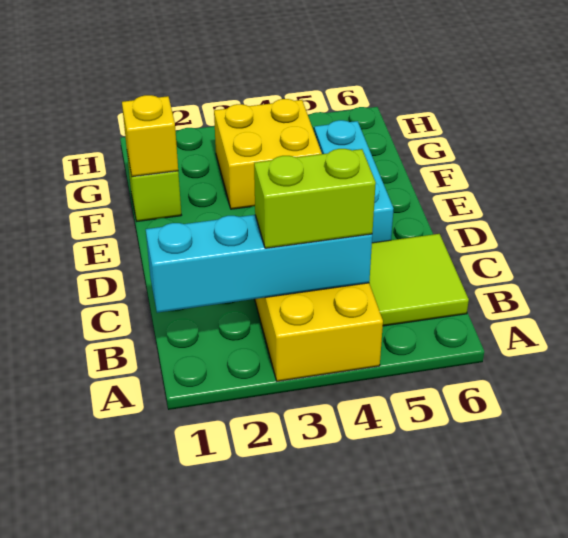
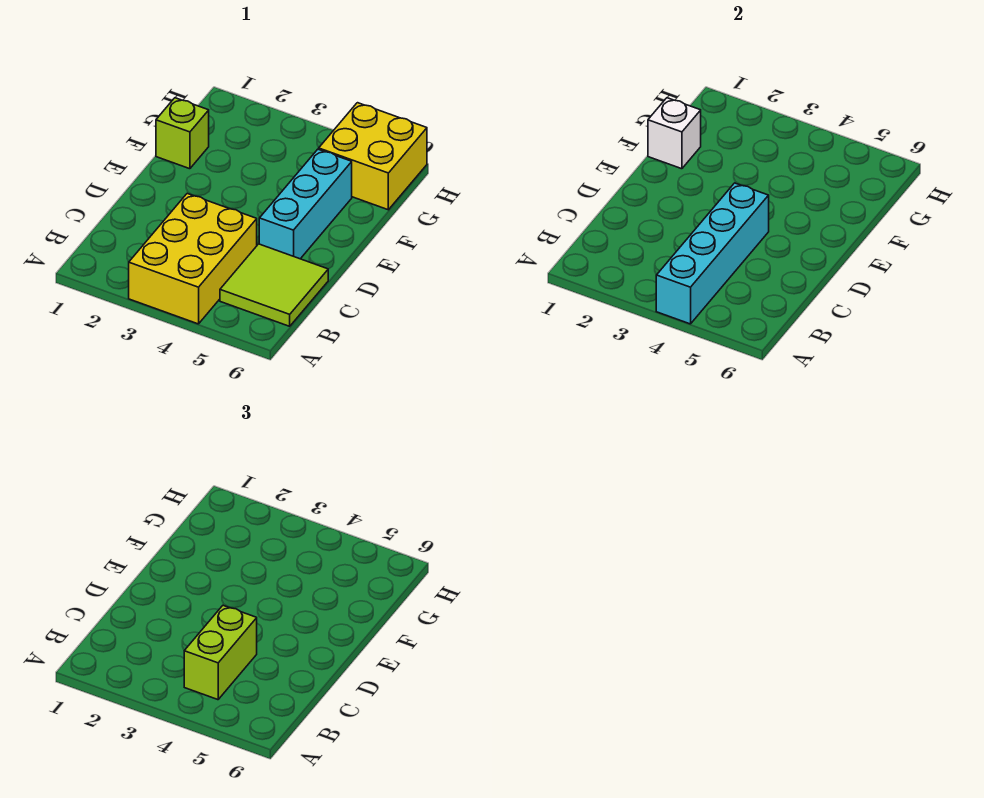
cyan 1x4 brick [146,215,372,313] -> cyan 1x4 brick turned to [656,183,769,324]
lime 1x2 brick [254,149,376,248] -> lime 1x2 brick turned to [184,605,257,700]
yellow 1x1 brick [122,95,178,177] -> white 1x1 brick [648,98,701,169]
yellow 2x2 brick [214,99,322,209] -> yellow 2x2 brick moved to [319,103,427,210]

